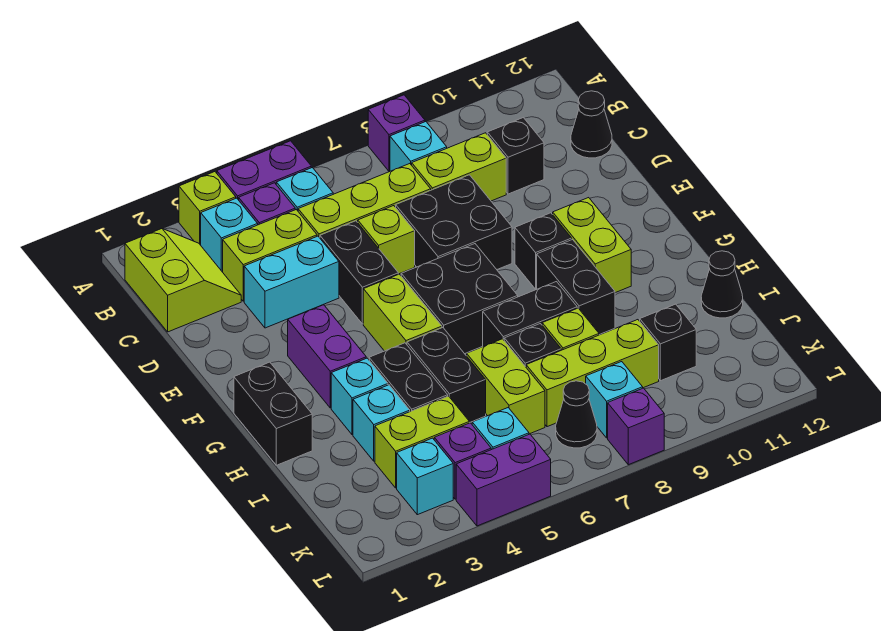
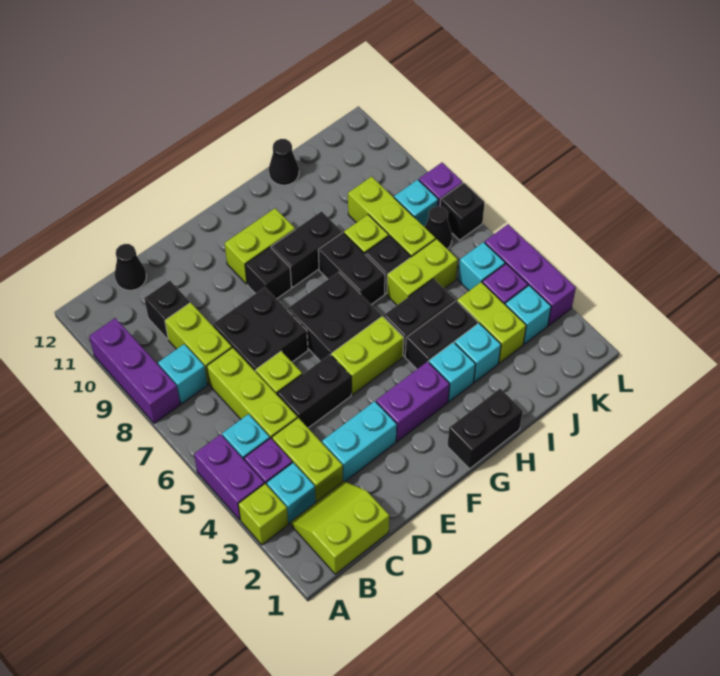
purple 1x1 brick [368,95,425,171] -> purple 1x3 brick [89,318,180,423]
cyan 1x2 brick [244,236,339,328] -> cyan 1x2 brick turned to [322,401,397,481]
black 1x1 brick [640,304,696,381] -> black 1x1 brick moved to [440,183,485,240]
purple 1x2 brick [456,434,551,526] -> purple 1x3 brick [485,224,576,326]

